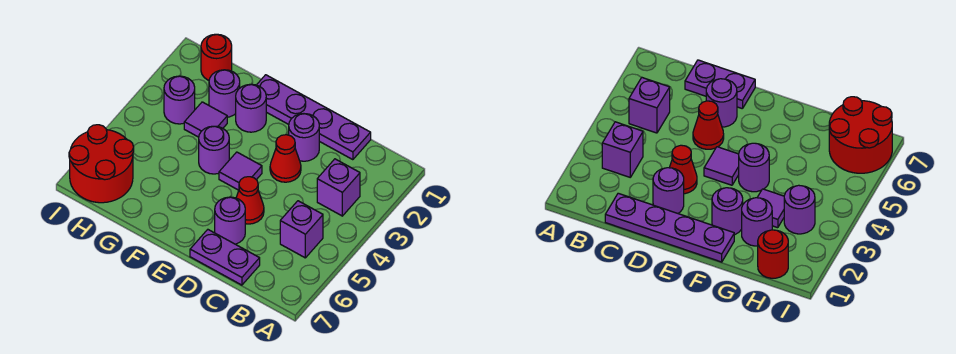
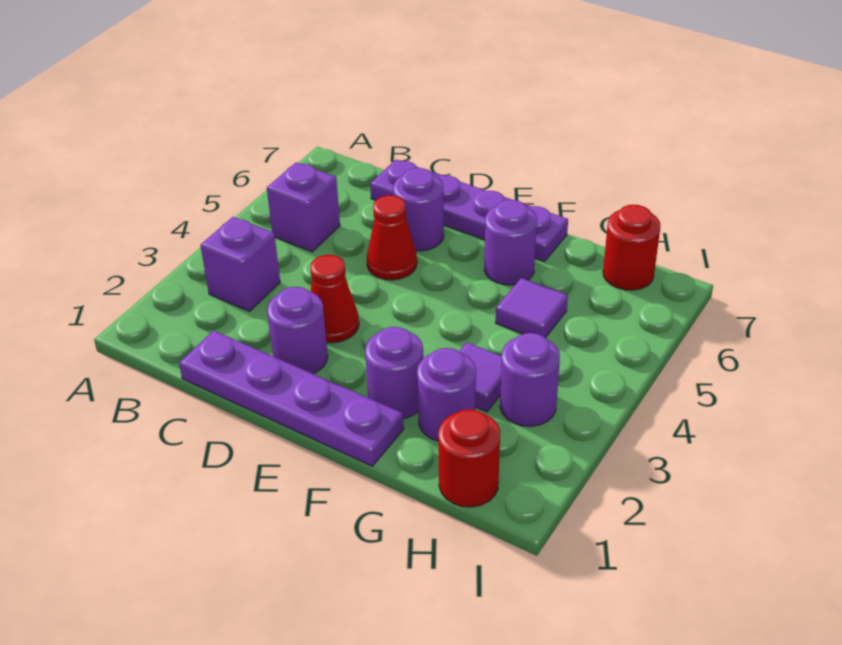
purple 1x2 plate [190,230,260,285] -> purple 1x4 plate [370,160,568,261]
purple 1x1 tile [219,152,262,190] -> purple 1x1 tile moved to [496,278,568,338]
purple 1x1 round brick [199,126,229,174] -> purple 1x1 round brick moved to [484,200,537,285]
red 2x2 round brick [69,125,134,203] -> red 1x1 round brick [603,205,660,290]

